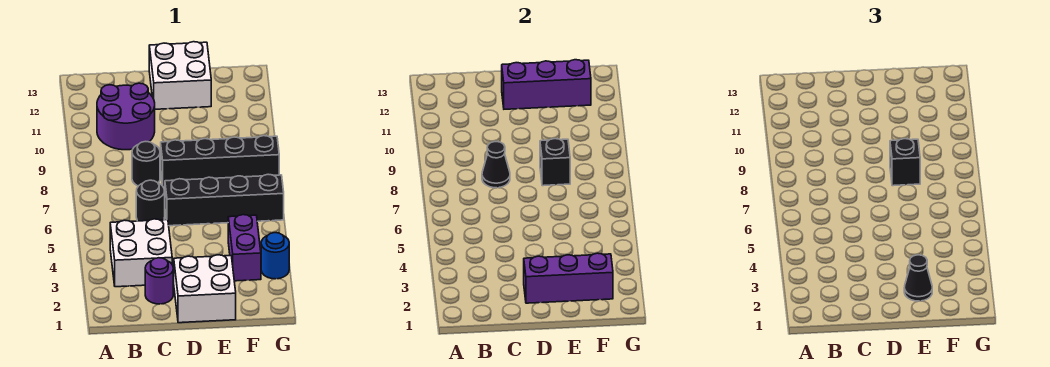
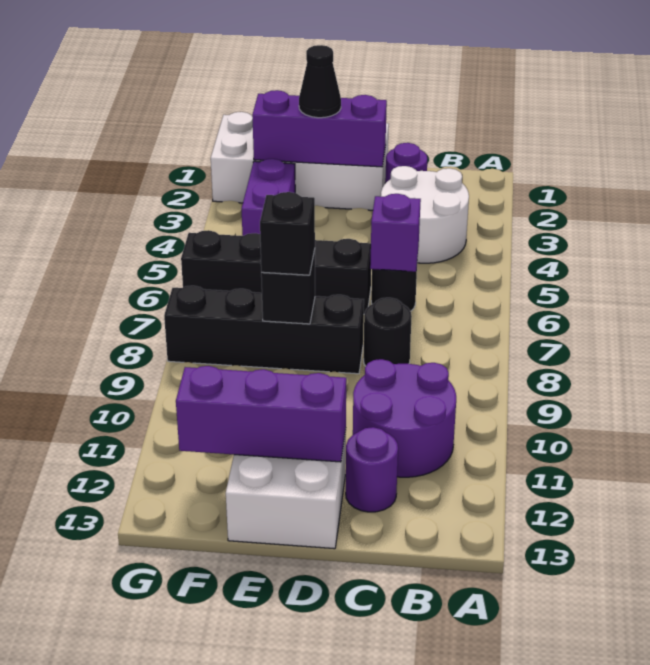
white 2x2 brick [110,219,172,287] -> white 2x2 round brick [381,166,469,263]
none -> purple 1x1 brick [370,194,421,272]
black 1x1 cone [482,142,510,188] -> none
none -> purple 1x1 round brick [346,427,398,512]
white 2x2 brick [174,255,236,323] -> white 2x4 brick [211,112,389,210]
blue 1x1 round brick [261,233,289,279] -> none

